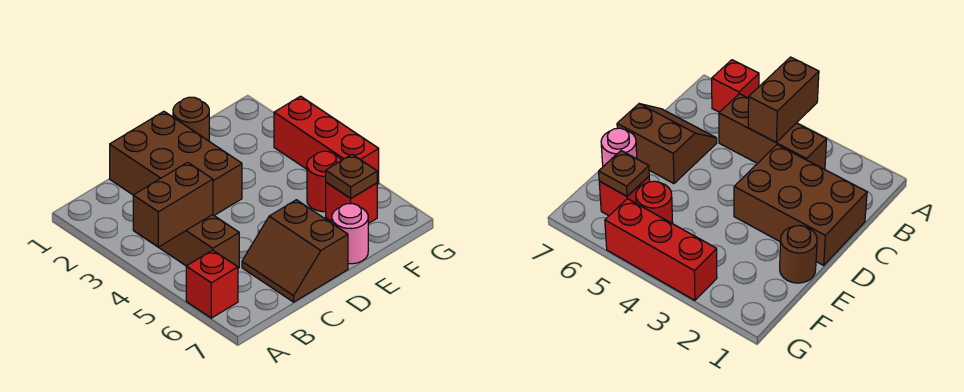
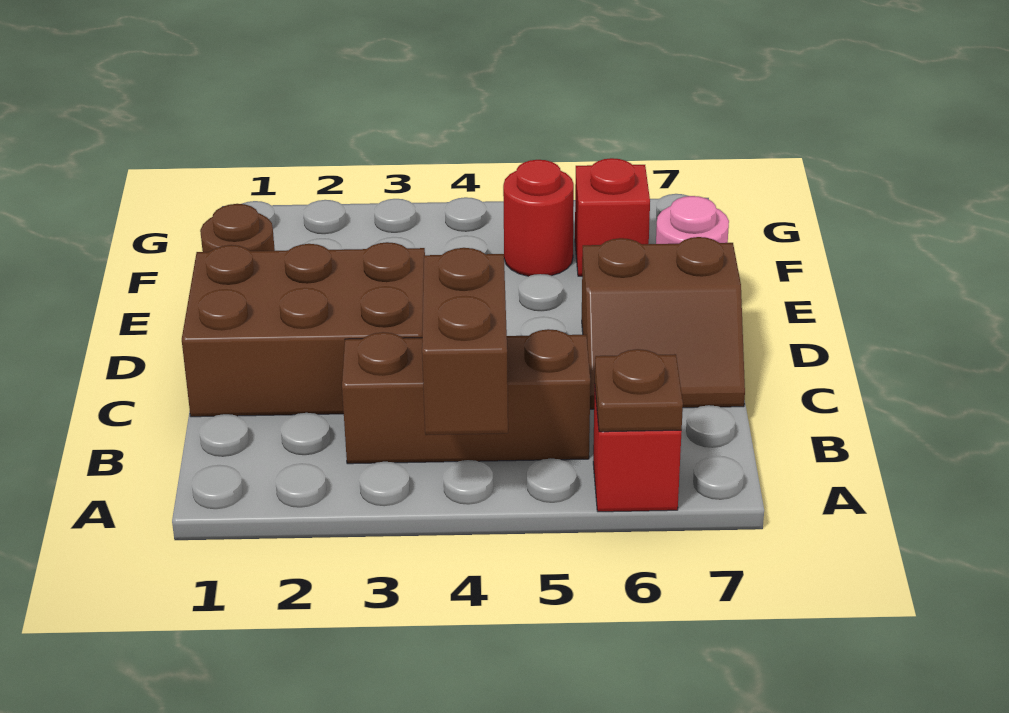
brown 1x1 plate [326,154,377,198] -> brown 1x1 plate moved to [595,349,683,432]
red 1x3 brick [274,96,379,184] -> none

